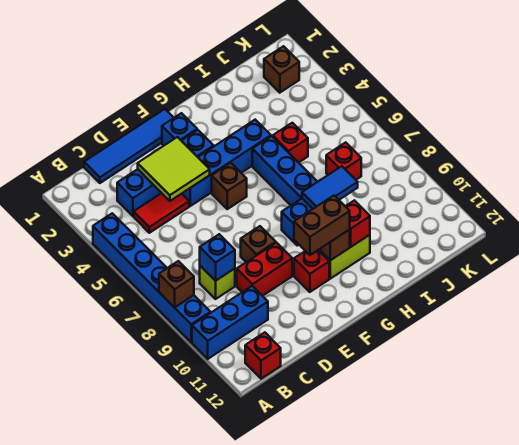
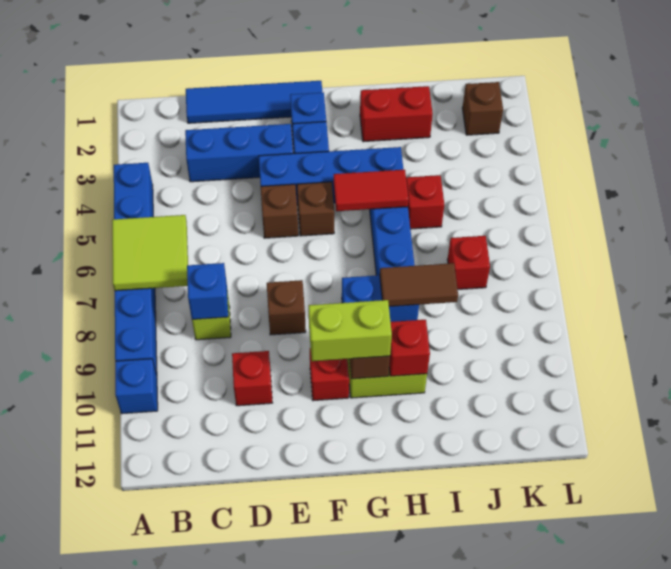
brown 1x1 brick [159,261,194,308] -> brown 1x1 brick moved to [261,184,298,238]
blue 1x3 brick [192,286,268,359] -> blue 1x1 brick [115,359,158,414]
red 1x1 brick [245,332,281,379] -> red 1x1 brick moved to [232,351,272,406]
red 1x2 tile [134,193,189,233] -> red 1x2 tile moved to [334,170,409,211]
lime 2x2 tile [138,137,210,201] -> lime 2x2 tile moved to [112,215,188,291]
red 1x2 brick [237,243,292,296] -> red 1x2 brick moved to [360,86,433,142]
brown 1x2 brick [294,196,350,255] -> lime 1x2 brick [309,300,392,361]
blue 1x2 tile [302,166,358,209] -> brown 1x2 tile [380,263,458,306]

